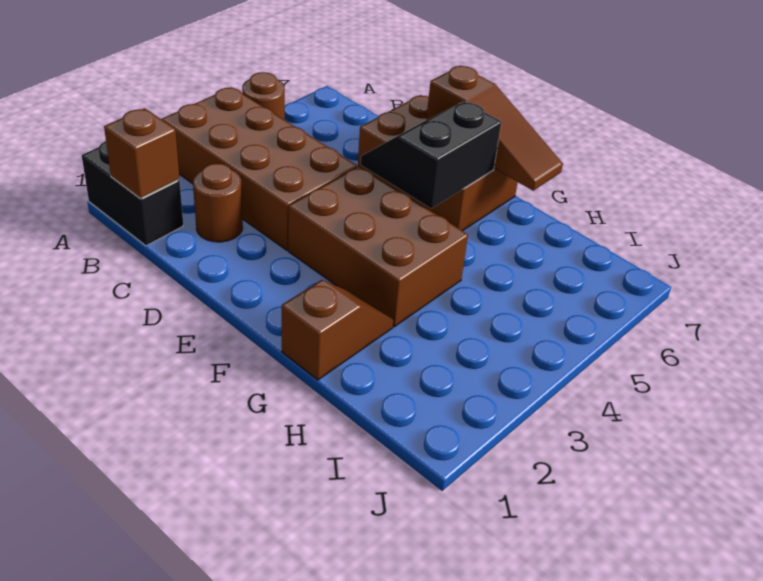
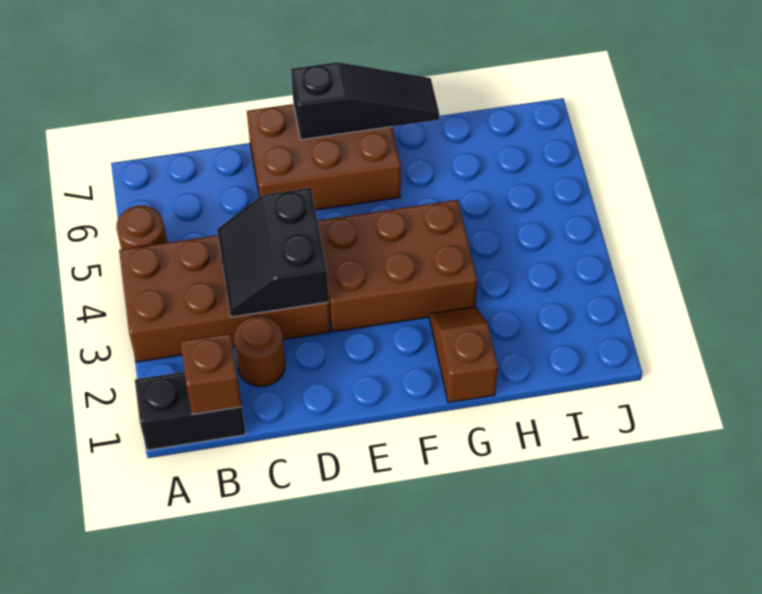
black 2x2 slope [361,101,501,209] -> black 2x2 slope moved to [217,188,329,317]
brown 1x3 slope [426,66,563,190] -> black 1x3 slope [291,62,439,140]

